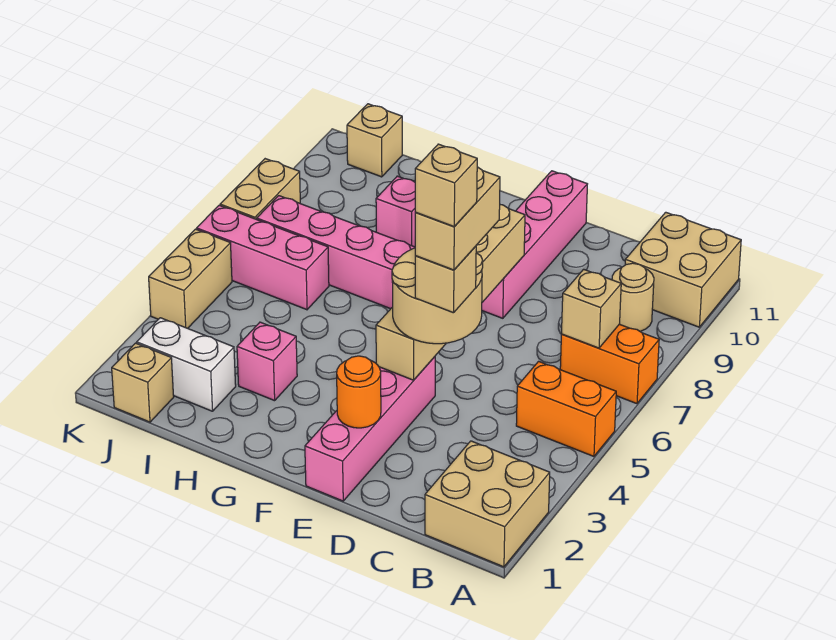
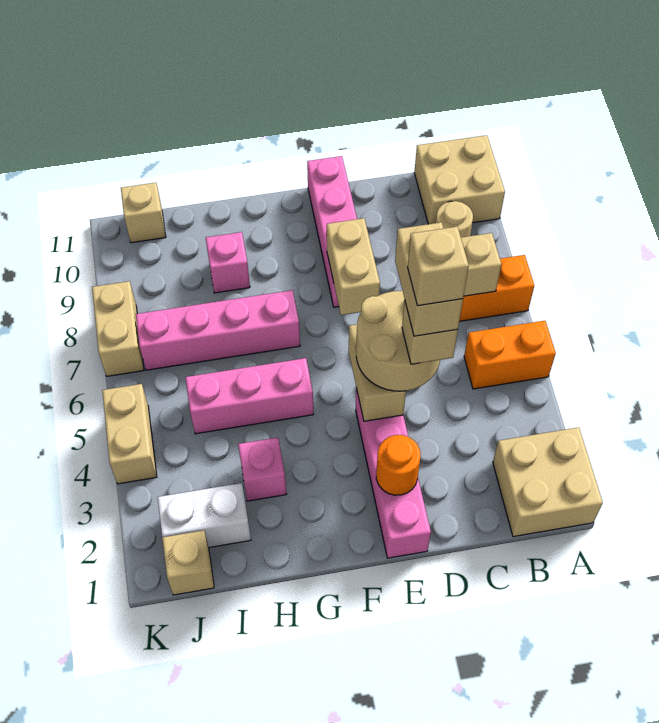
pink 1x3 brick [197,205,329,310] -> pink 1x3 brick moved to [185,358,314,434]

